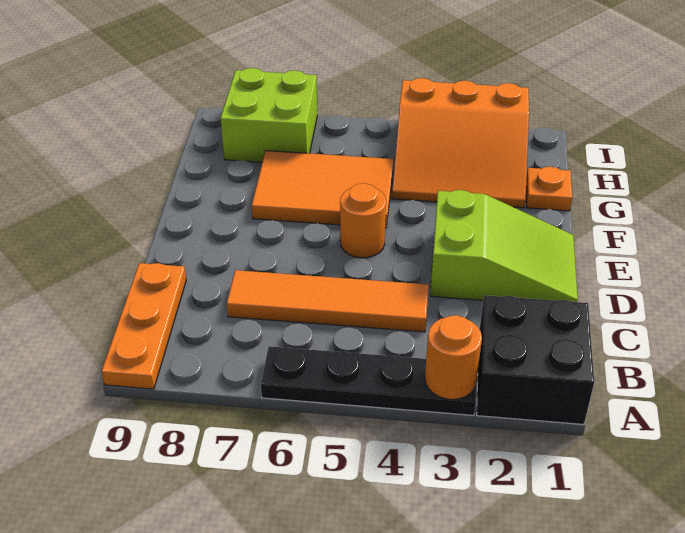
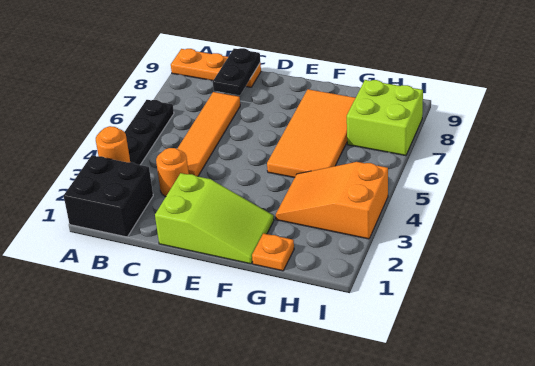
none -> black 1x2 plate [213,48,260,95]
lime 2x3 slope [430,190,578,302] -> lime 2x3 slope turned to [155,173,274,264]
orange 1x1 round brick [340,183,386,258] -> orange 1x1 round brick moved to [156,148,189,197]
orange 2x3 tile [252,151,393,228] -> orange 2x4 tile [267,89,355,178]
orange 3x3 slope [392,78,529,208] -> orange 2x3 slope [276,162,388,239]

